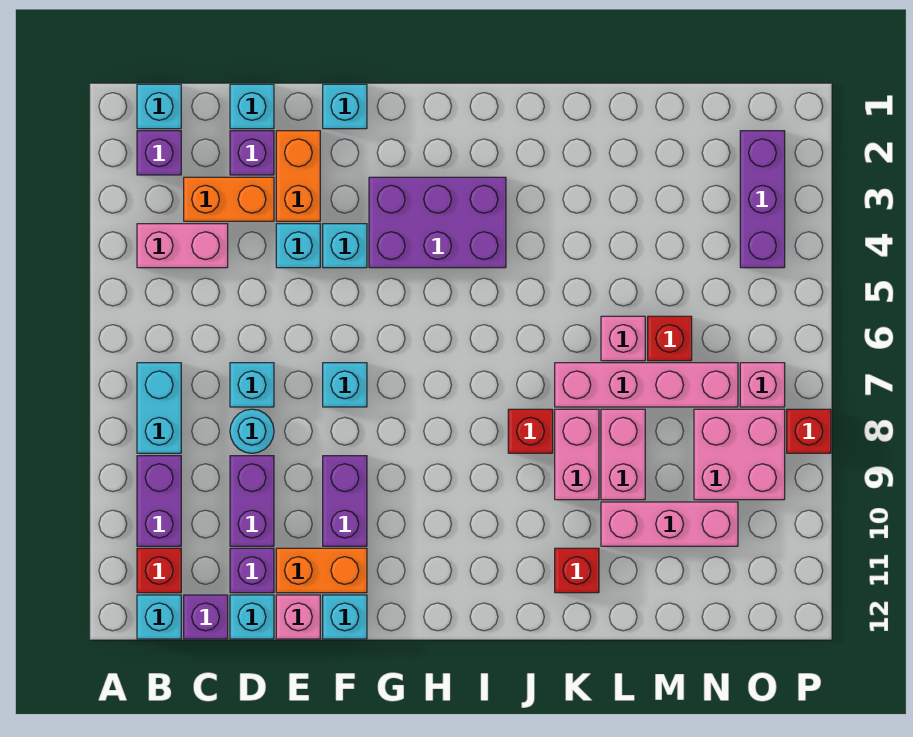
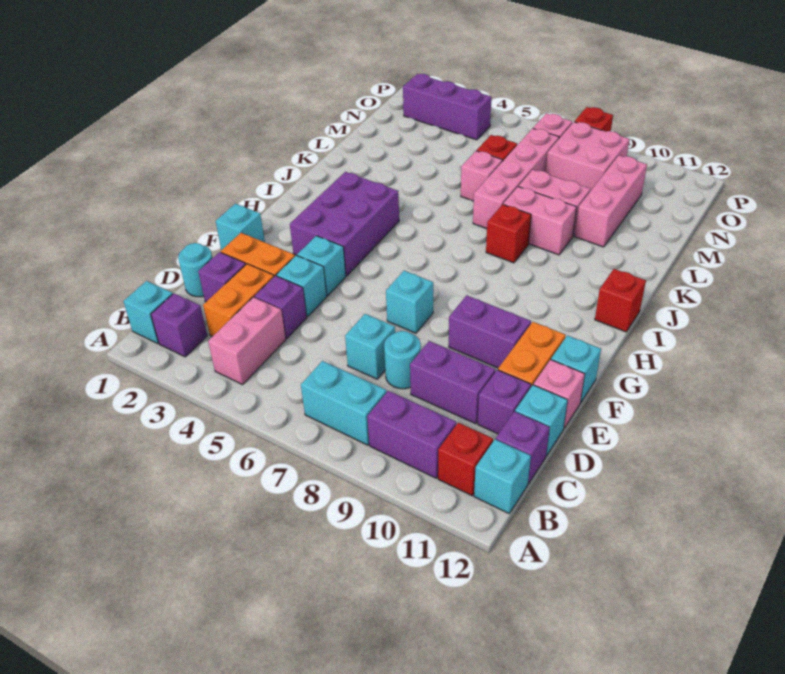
cyan 1x1 brick [230,84,274,129] -> cyan 1x1 round brick [178,243,212,297]
none -> purple 1x1 brick [255,276,307,338]
red 1x1 brick [555,548,599,593] -> red 1x1 brick moved to [595,269,646,332]

